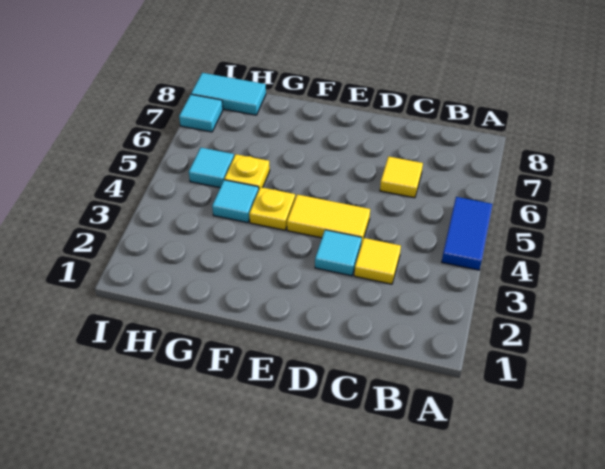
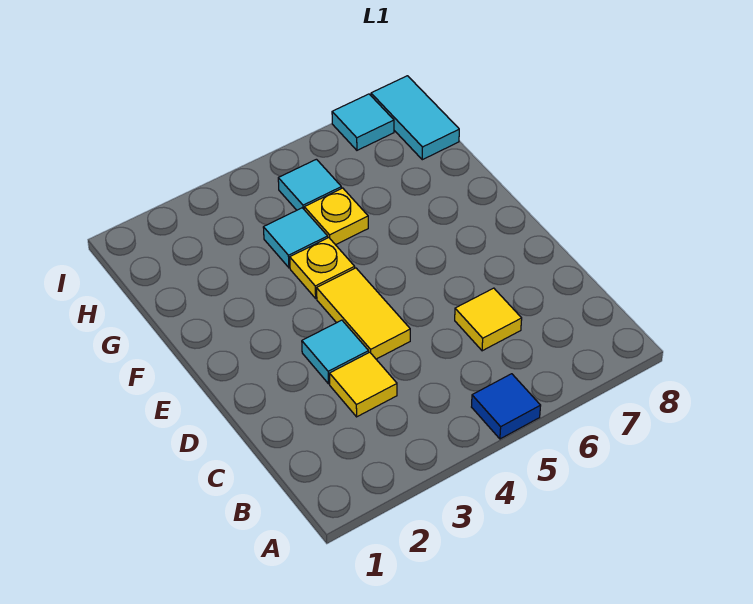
blue 1x2 tile [442,197,492,270] -> blue 1x1 tile [472,374,541,439]

